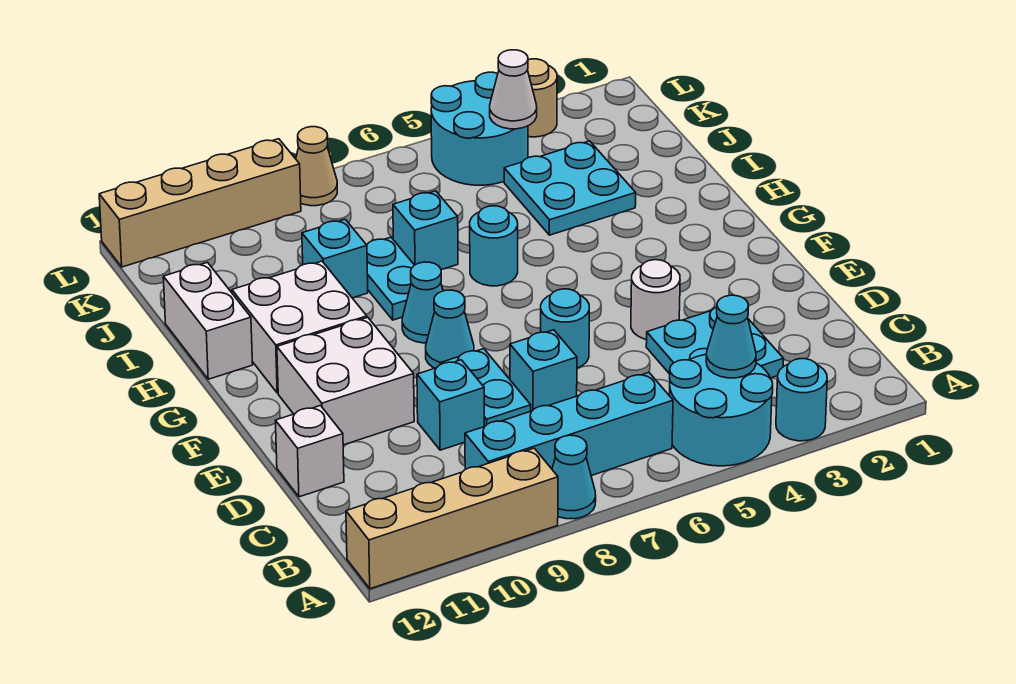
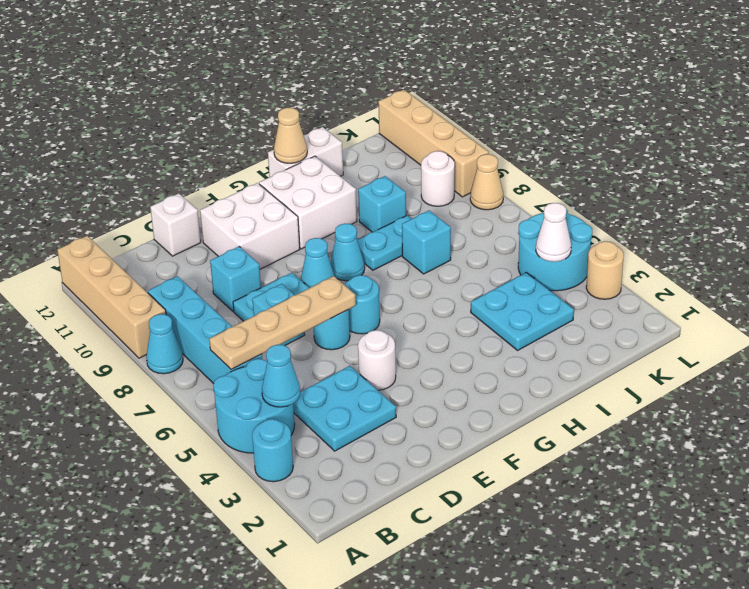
none -> tan 1x4 plate [209,276,356,369]
cyan 1x1 round brick [470,206,518,286] -> cyan 1x1 round brick moved to [344,275,380,334]
none -> tan 1x1 cone [274,108,307,163]
none -> white 1x1 round brick [421,151,455,206]

